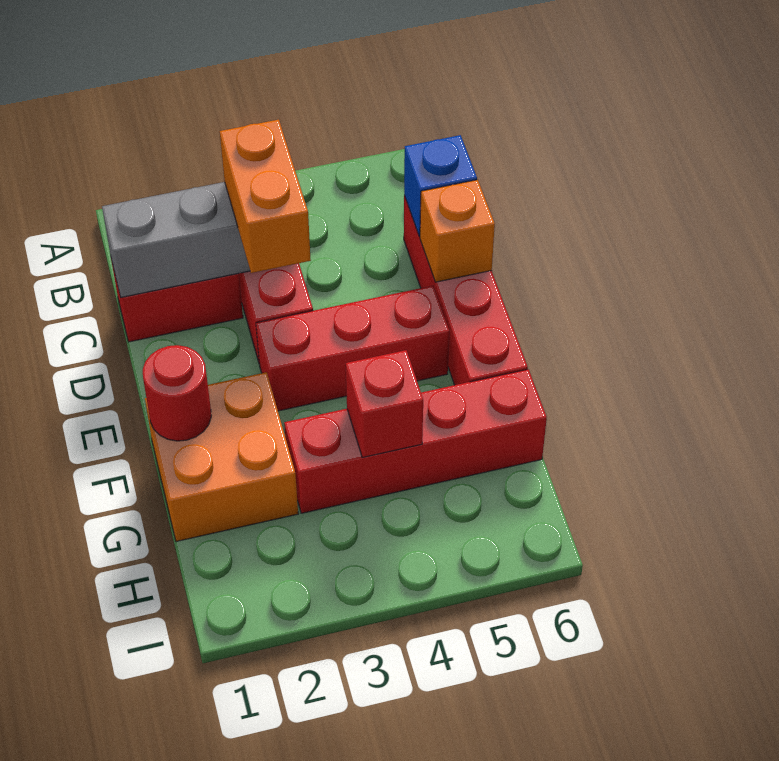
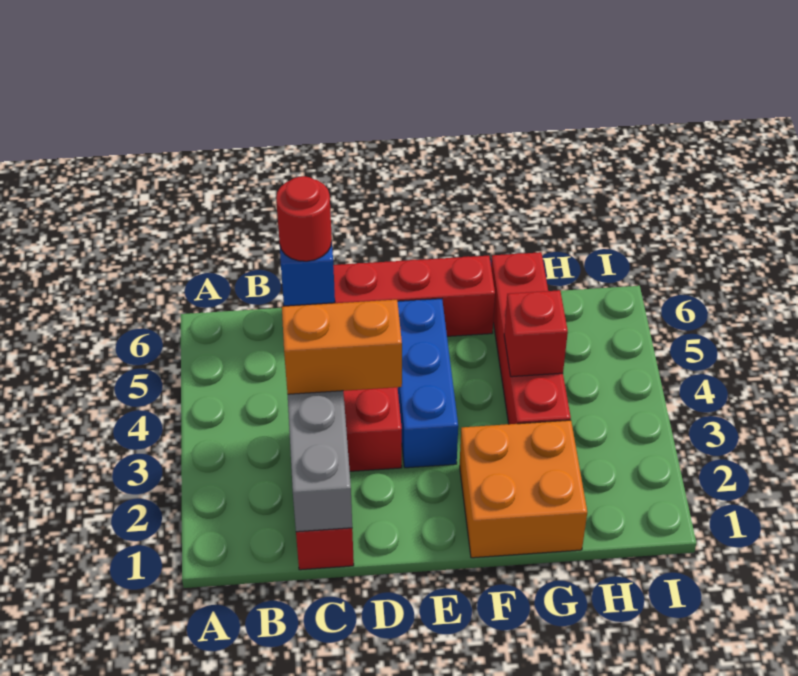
orange 1x1 brick [420,180,495,282] -> none
red 1x3 brick [256,286,449,411] -> blue 1x3 brick [398,299,458,468]
red 1x1 round brick [143,345,211,441] -> red 1x1 round brick moved to [276,176,332,261]

